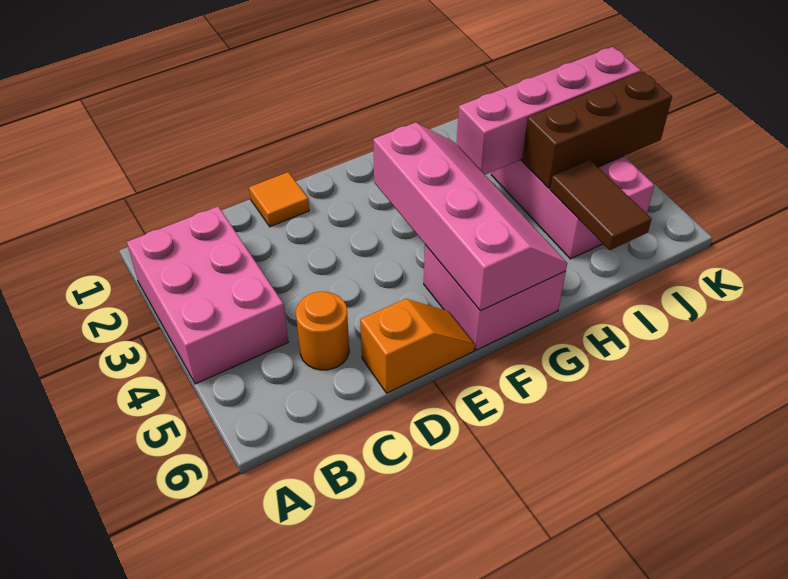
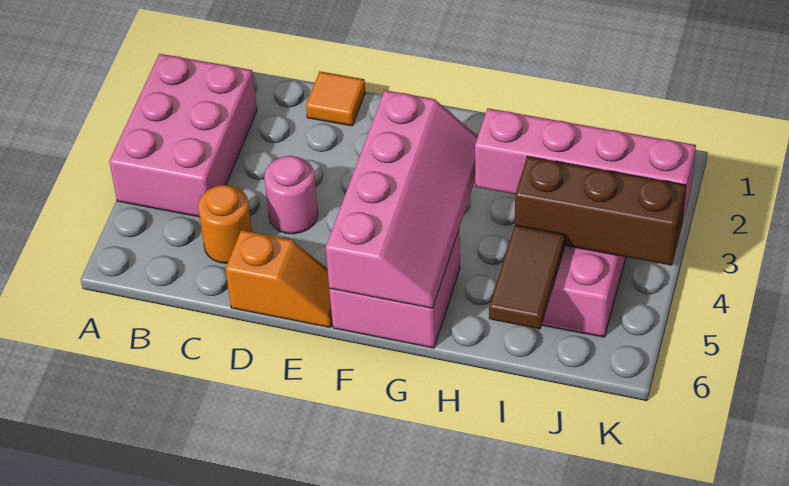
none -> pink 1x1 round brick [264,156,318,234]

